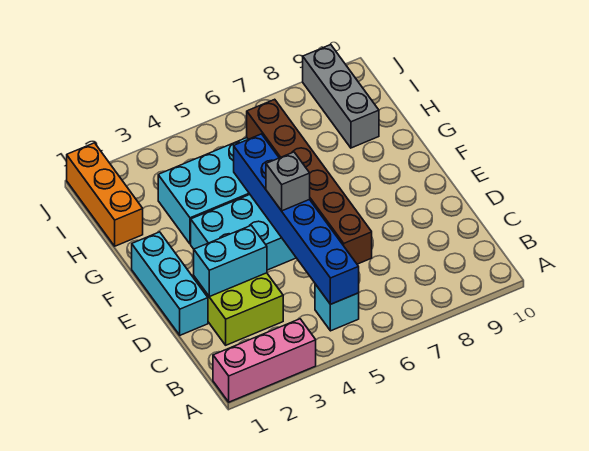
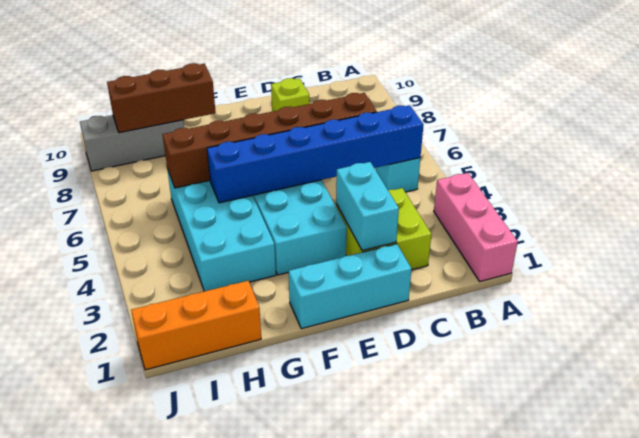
none -> lime 1x1 brick [271,78,309,111]
grey 1x1 brick [266,152,310,211] -> none
none -> brown 1x3 brick [107,63,216,133]

